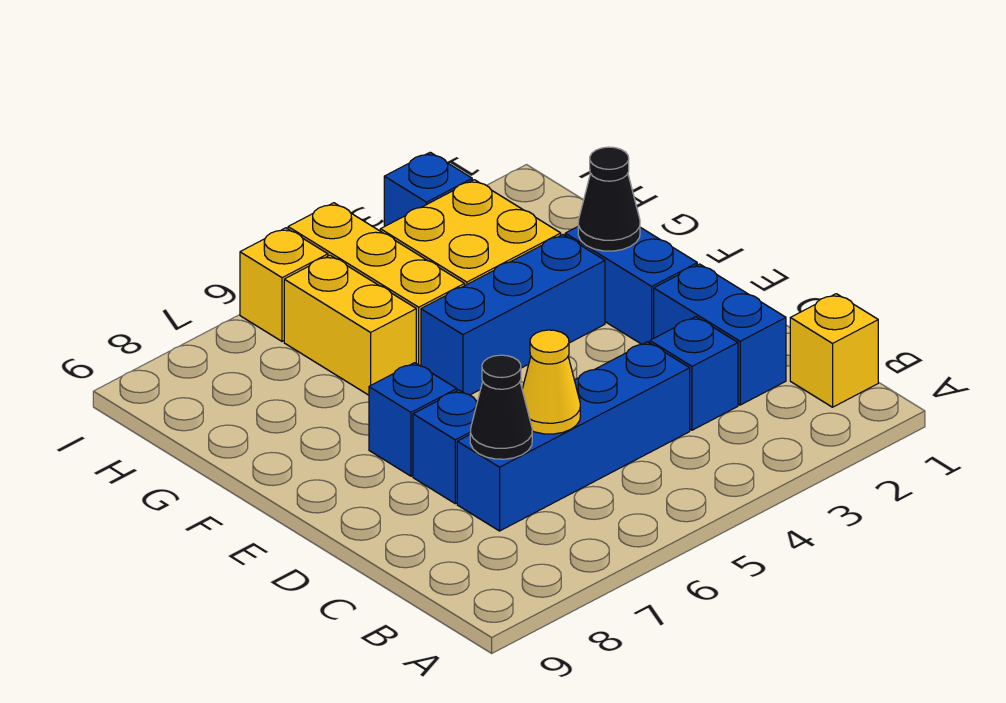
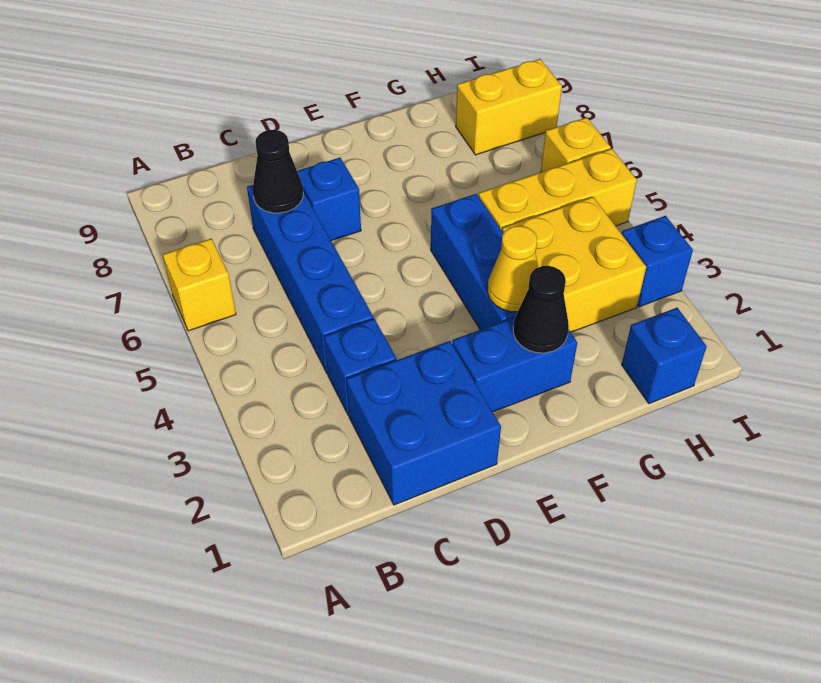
yellow 1x1 brick [790,294,878,407] -> yellow 1x1 brick moved to [163,239,236,331]
blue 1x2 brick [654,264,786,405] -> blue 2x2 brick [346,341,501,505]
yellow 1x1 cone [522,330,580,434] -> yellow 1x1 cone moved to [488,226,538,312]
blue 1x1 brick [369,363,457,476] -> blue 1x1 brick moved to [622,308,707,404]
yellow 1x2 brick [284,255,416,395] -> yellow 1x2 brick moved to [456,59,562,155]

